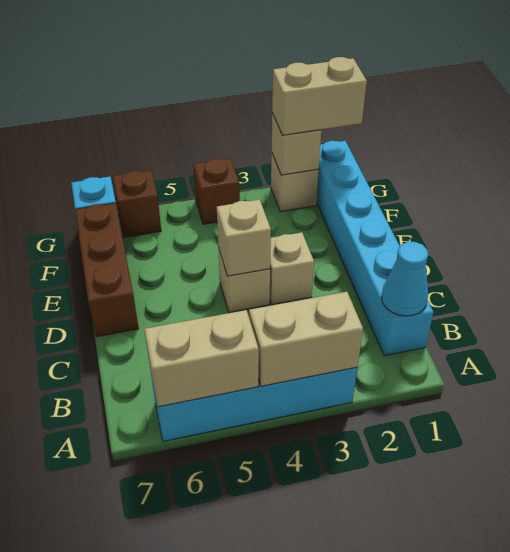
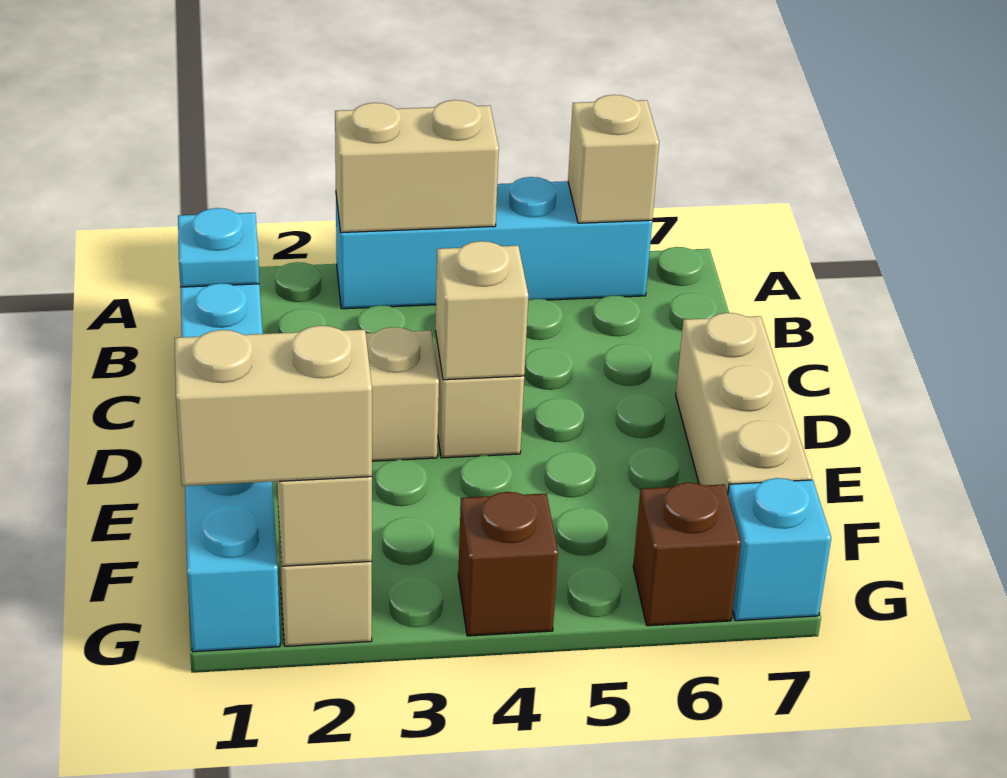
tan 1x2 brick [144,310,259,407] -> tan 1x1 brick [568,95,659,223]
cyan 1x1 cone [381,242,428,316] -> cyan 1x1 plate [178,208,259,287]
brown 1x3 brick [75,203,139,337] -> tan 1x3 brick [676,313,812,493]

